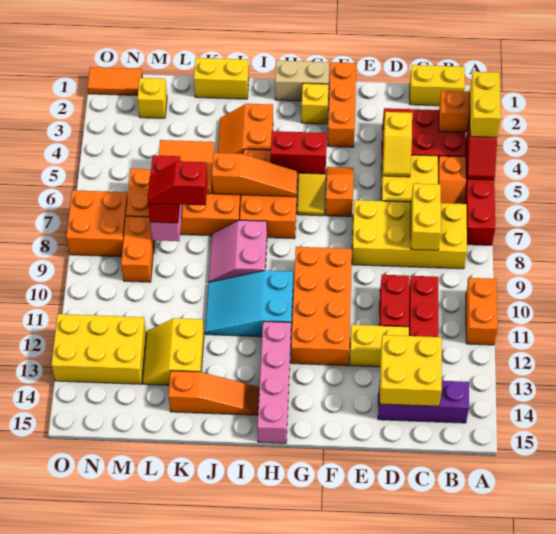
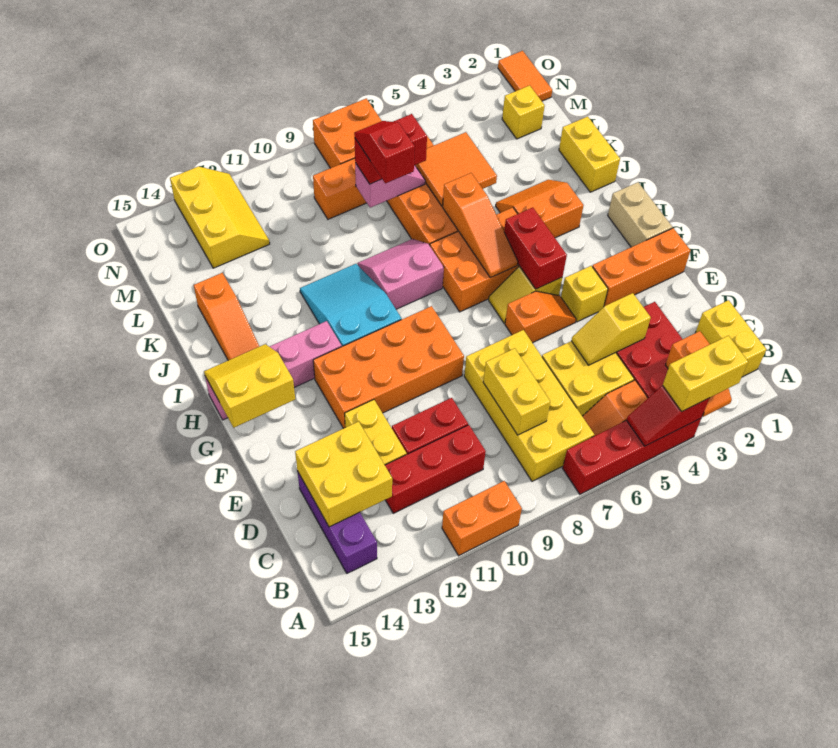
yellow 1x2 brick [411,184,441,250] -> yellow 1x2 brick turned to [483,348,550,435]
yellow 1x1 brick [301,83,328,124] -> yellow 1x1 brick moved to [561,266,608,322]
yellow 2x2 slope [143,318,204,385] -> yellow 2x2 slope moved to [204,344,295,428]
yellow 2x3 brick [51,314,146,384] -> yellow 2x3 slope [170,166,270,268]

